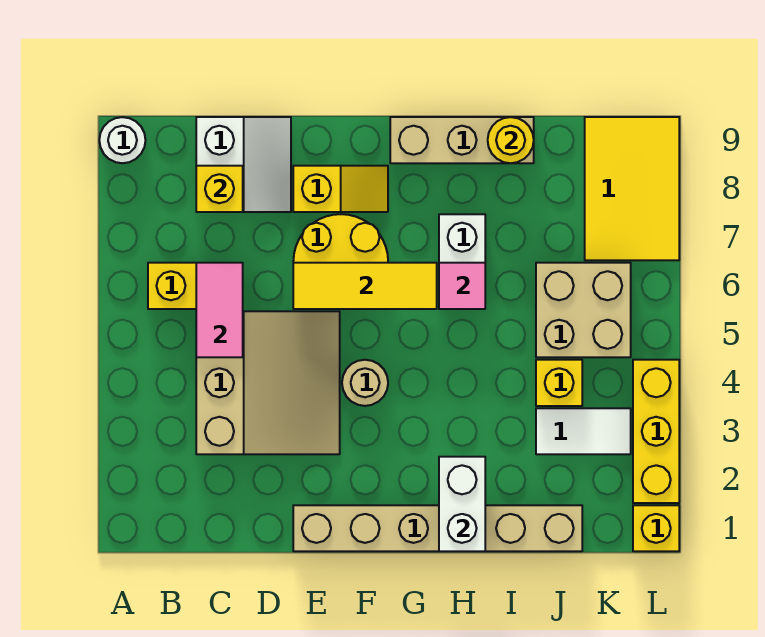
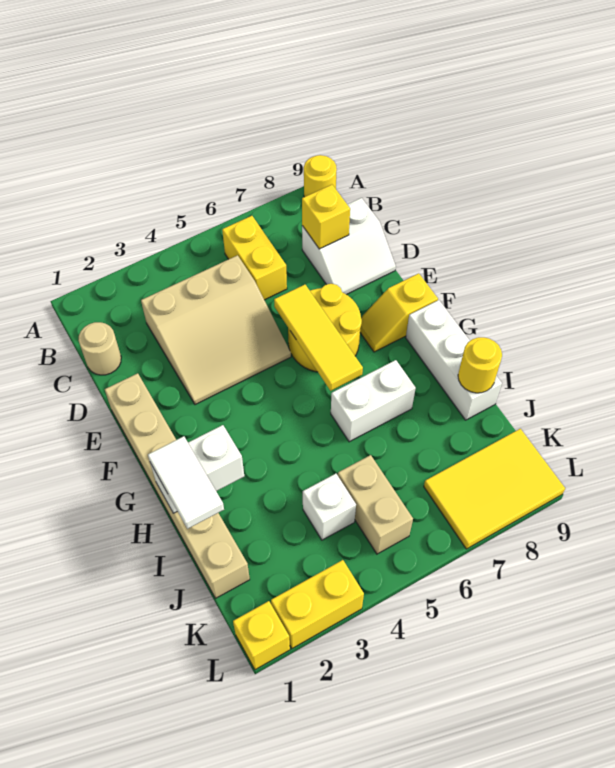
white 1x1 round brick [99,117,145,163] -> yellow 1x1 round brick [304,155,337,197]
pink 1x2 tile [196,263,243,357] -> none
yellow 1x2 slope [293,166,388,212] -> yellow 1x2 slope turned to [360,273,438,352]
tan 1x1 round brick [342,360,388,406] -> tan 1x1 round brick moved to [78,322,121,375]
tan 1x3 brick [390,117,534,163] -> white 1x3 brick [406,300,502,420]
pink 1x1 tile [439,263,485,309] -> none
white 1x2 tile [536,408,631,454] -> white 1x2 tile moved to [148,436,224,529]
yellow 1x1 brick [536,360,582,406] -> white 1x1 brick [303,474,356,540]
tan 2x2 brick [536,263,631,357] -> tan 1x2 brick [338,455,413,554]
yellow 1x3 brick [633,360,679,503] -> yellow 1x2 brick [271,560,364,648]

